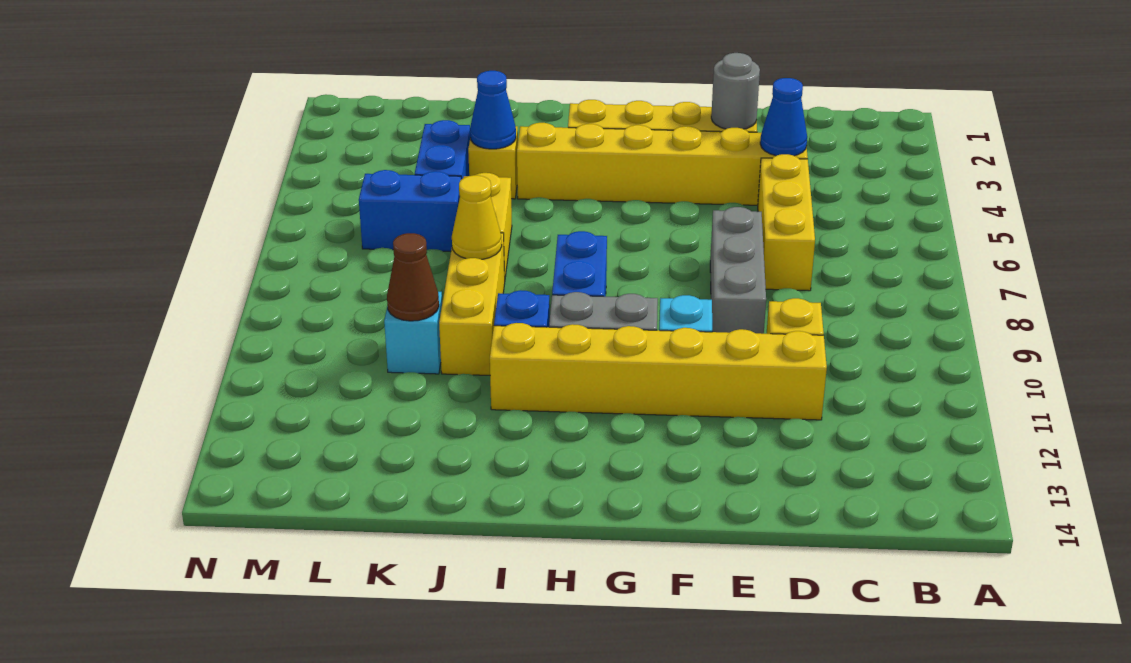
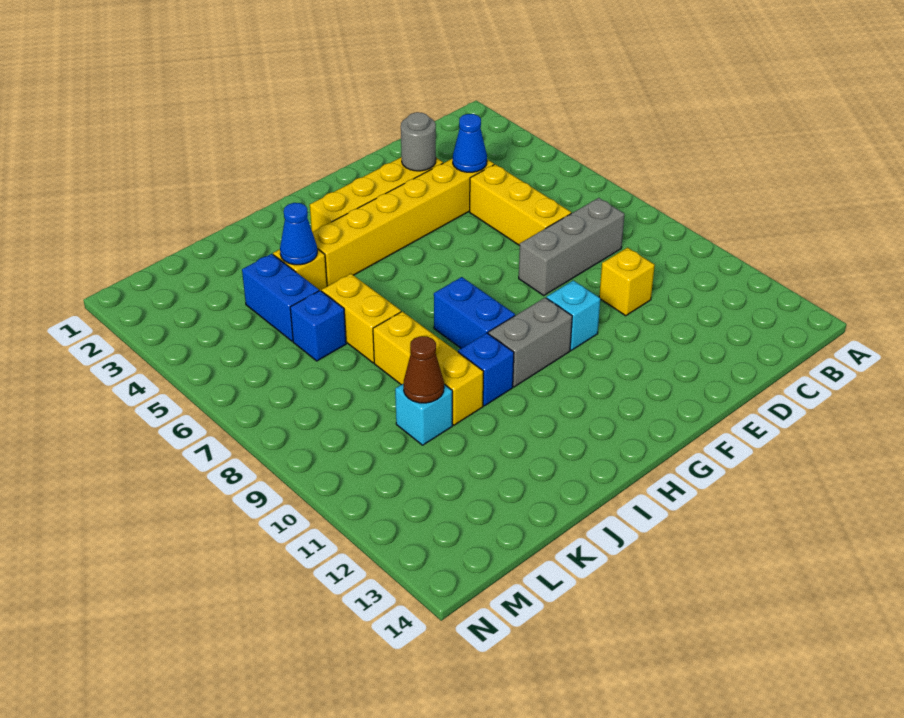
yellow 1x6 brick [490,323,827,420] -> none
grey 1x3 brick [710,207,766,334] -> grey 1x3 brick turned to [519,198,624,295]
yellow 1x1 cone [452,175,502,259] -> none
blue 1x2 brick [359,170,461,251] -> blue 1x1 brick [290,291,346,361]

